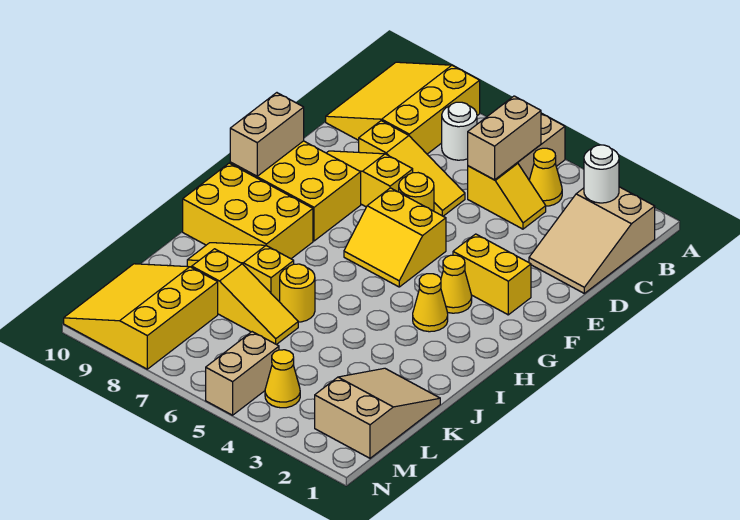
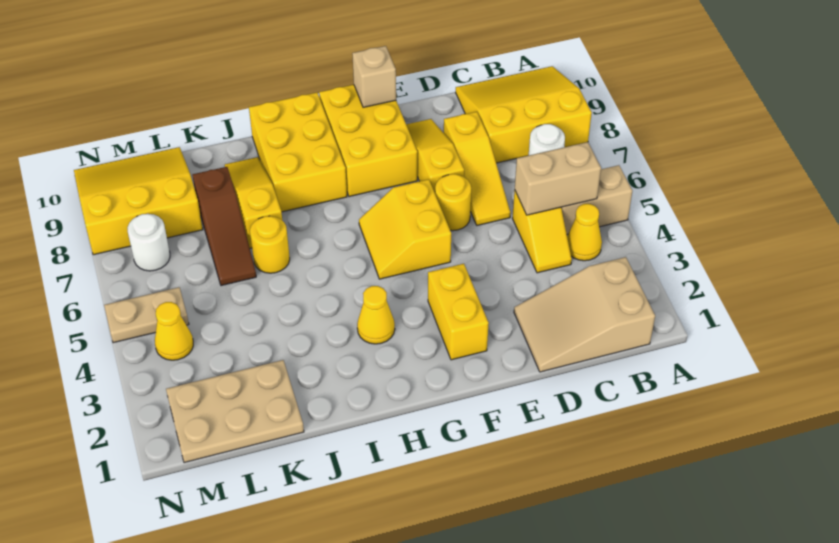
white 1x1 round brick [584,145,619,203] -> white 1x1 round brick moved to [127,214,170,271]
tan 1x2 brick [230,93,304,176] -> tan 1x1 brick [352,46,396,107]
yellow 1x1 cone [441,255,472,313] -> none
tan 2x3 slope [315,368,440,458] -> tan 2x3 plate [166,360,304,463]
yellow 1x3 slope [192,249,298,345] -> brown 1x3 slope [193,167,256,286]
tan 1x2 brick [206,332,279,415] -> tan 1x2 plate [104,287,189,343]

